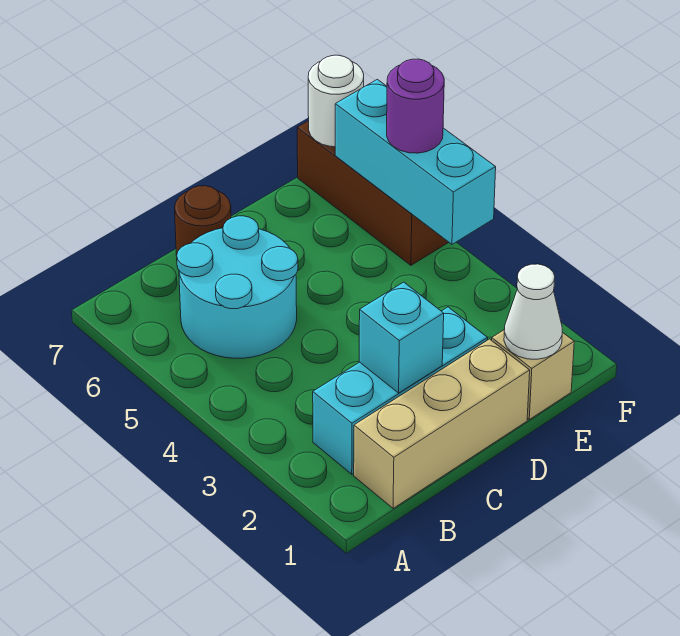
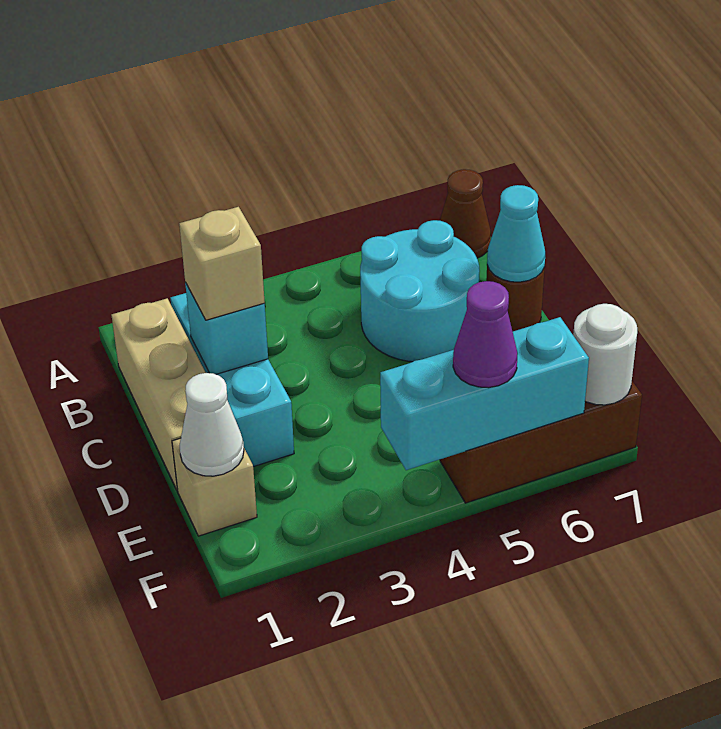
none -> brown 1x1 cone [440,169,491,258]
none -> tan 1x1 brick [179,207,265,320]
none -> cyan 1x1 cone [487,185,545,282]
purple 1x1 round brick [387,59,444,153] -> purple 1x1 cone [453,281,518,388]

